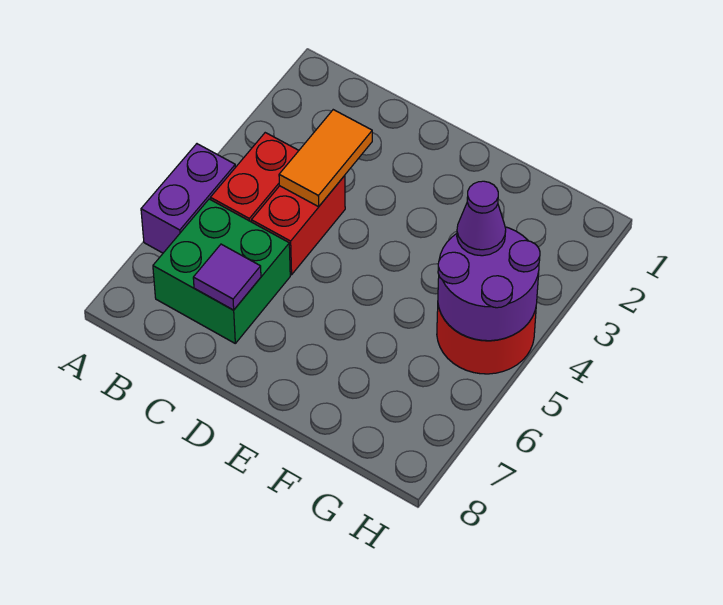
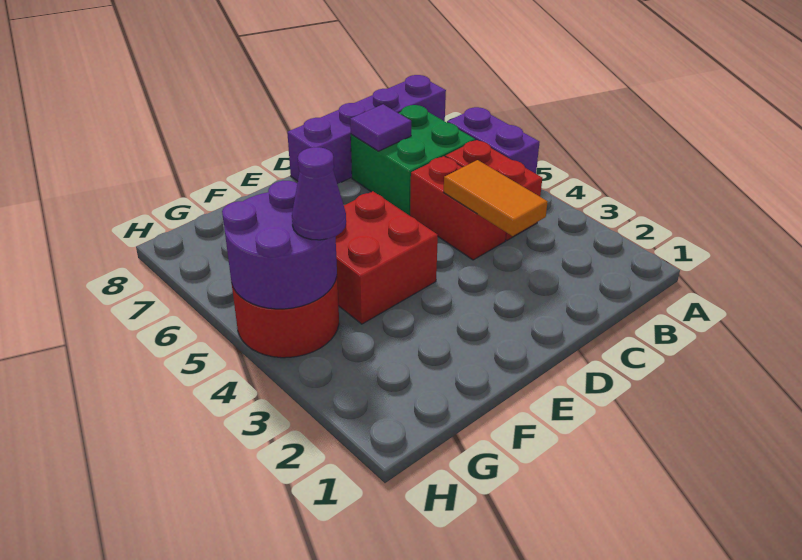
none -> purple 1x4 brick [287,75,446,184]
none -> red 2x2 brick [336,191,438,324]

